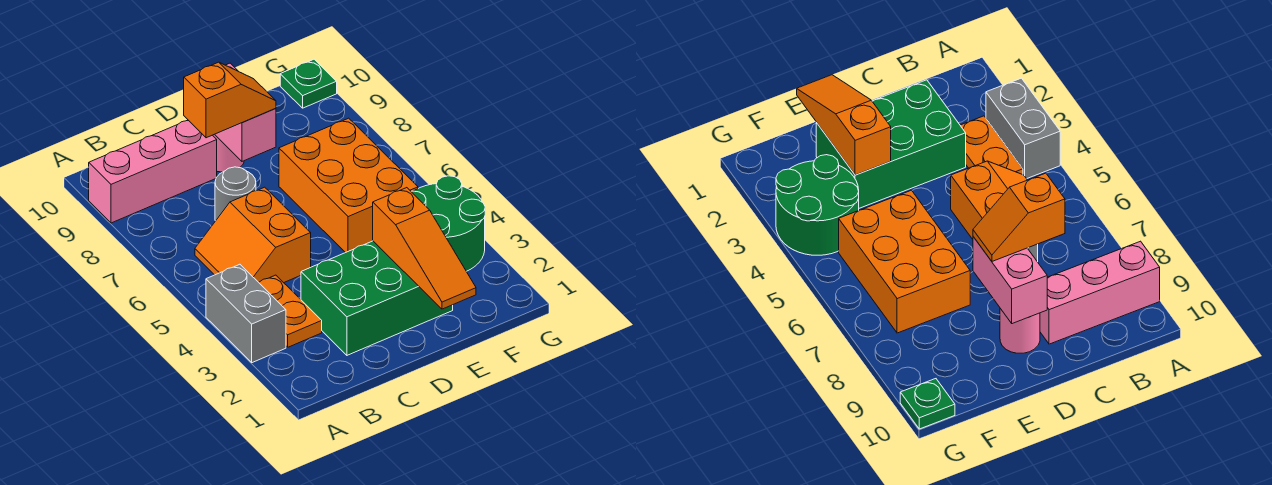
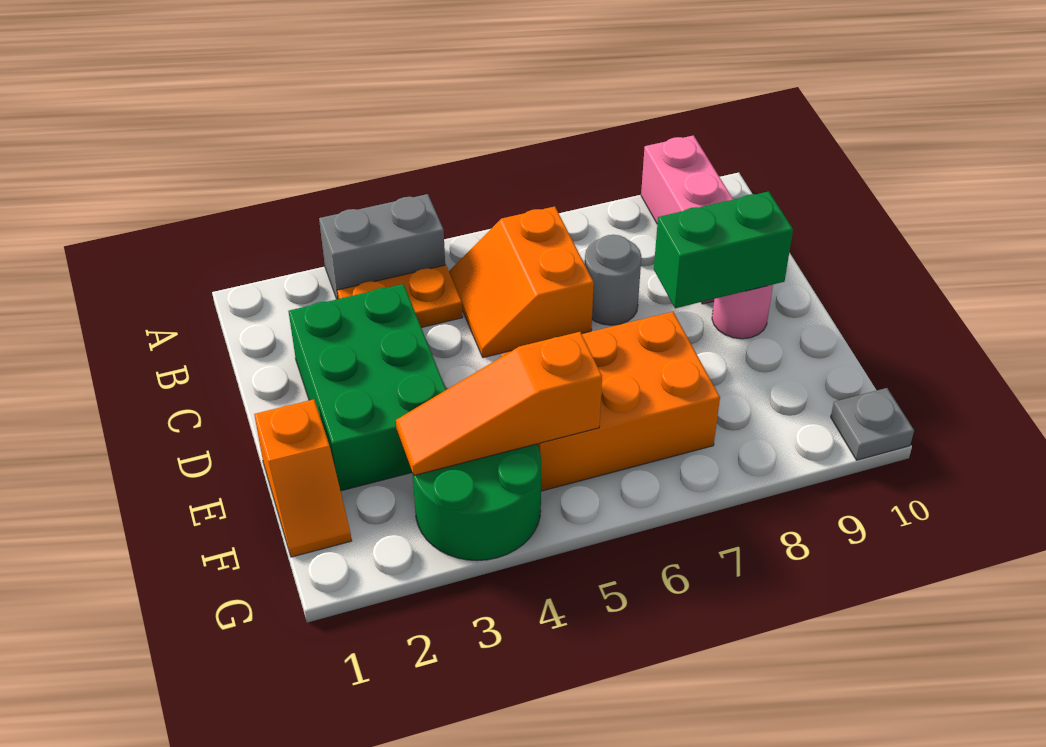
orange 2x2 slope [195,187,311,283] -> orange 2x2 slope turned to [449,206,594,358]
orange 1x2 slope [184,62,276,138] -> orange 1x2 slope moved to [254,399,352,557]
pink 1x2 brick [215,63,276,161] -> green 1x2 brick [654,191,793,308]
orange 1x3 slope [373,188,476,309] -> orange 1x3 slope moved to [396,332,602,475]
green 1x1 plate [280,59,337,108] -> grey 1x1 plate [831,388,914,460]

